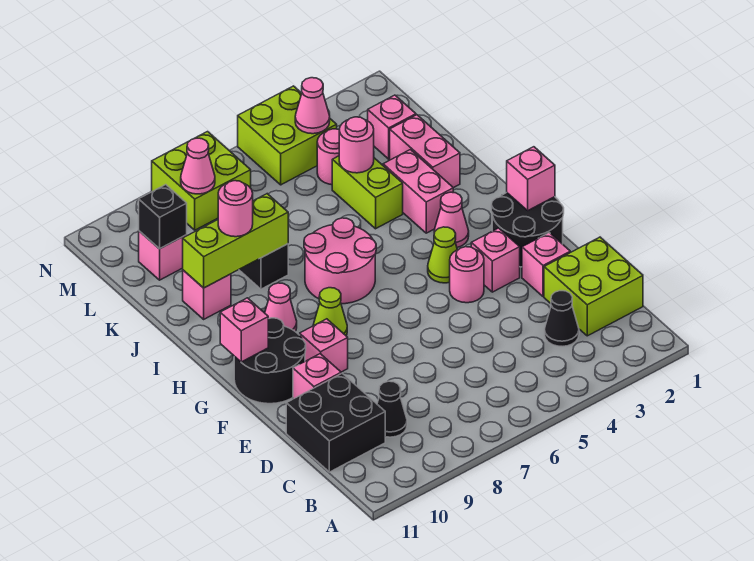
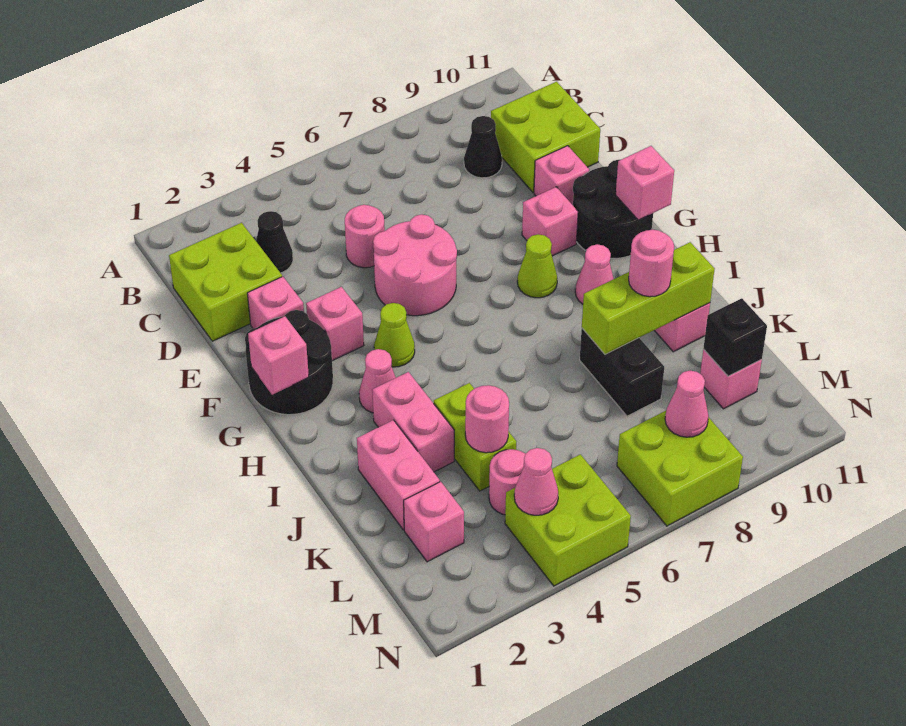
black 2x2 brick [286,373,385,472] -> lime 2x2 brick [491,82,600,192]
pink 1x1 round brick [450,247,484,303] -> pink 1x1 round brick moved to [345,205,385,268]
pink 2x2 round brick [304,218,376,304] -> pink 2x2 round brick moved to [373,214,457,316]

